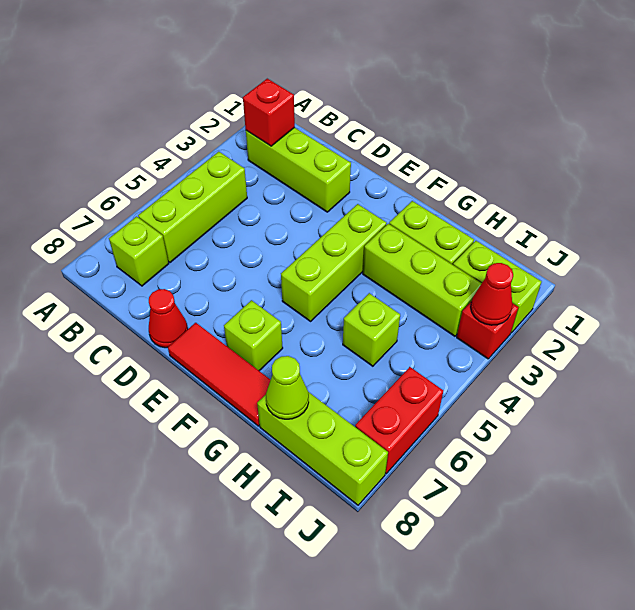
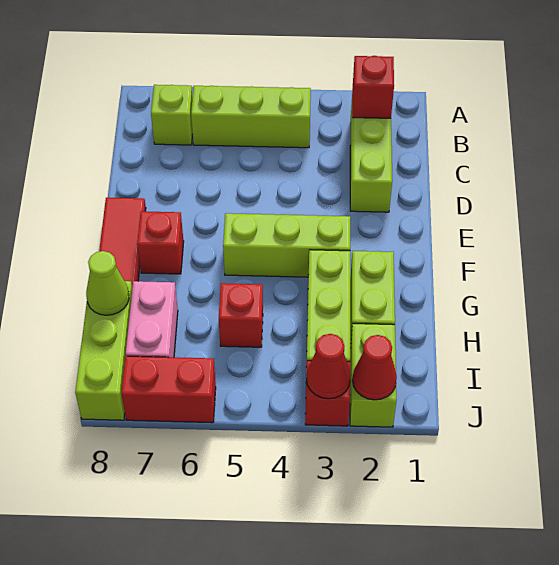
red 1x1 cone [149,289,188,348] -> red 1x1 cone moved to [352,335,397,400]
lime 1x1 brick [224,300,283,371] -> red 1x1 brick [137,211,184,274]
lime 1x1 brick [343,293,400,366] -> red 1x1 brick [219,283,263,347]
none -> pink 1x2 brick [126,281,178,357]

